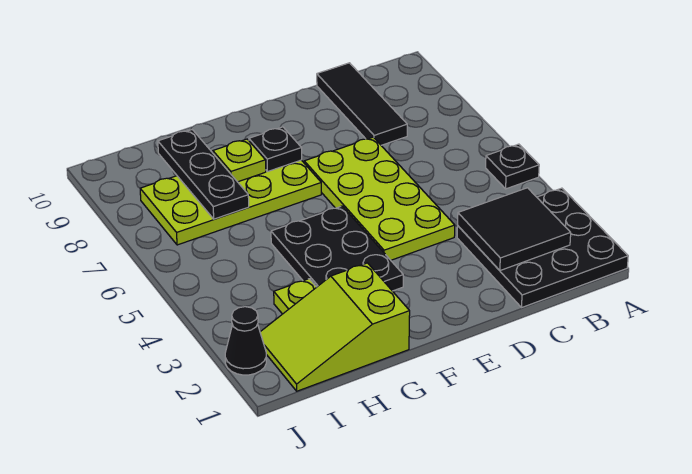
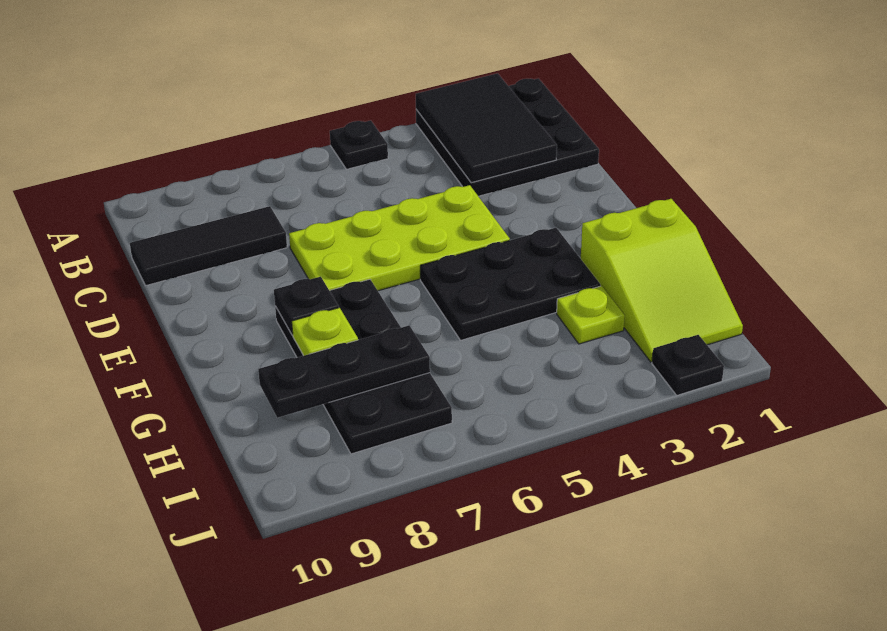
black 2x2 tile [458,188,571,271] -> black 2x3 tile [416,73,557,183]
lime 2x4 plate [140,160,321,245] -> black 2x4 plate [275,279,452,454]
black 1x1 cone [225,307,266,375] -> black 1x1 plate [652,335,724,395]

